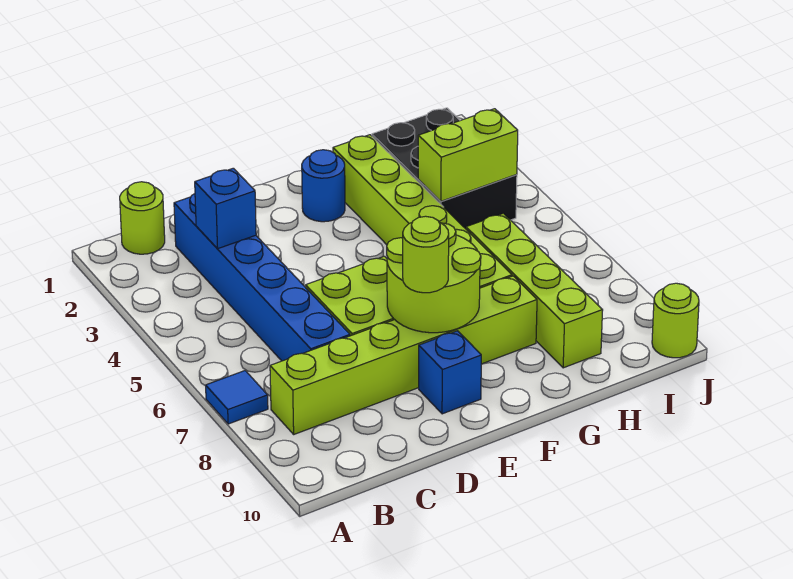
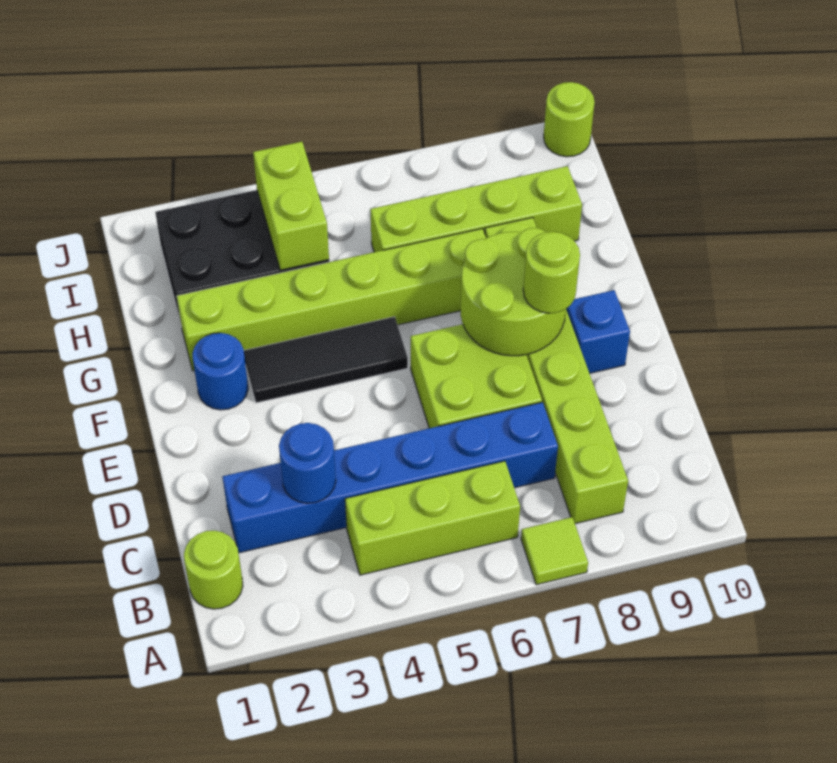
blue 1x1 tile [206,371,268,424] -> lime 1x1 tile [521,517,588,585]
none -> lime 1x3 brick [345,461,520,575]
blue 1x1 brick [195,168,256,249] -> blue 1x1 round brick [279,423,336,503]
none -> black 1x3 tile [244,317,408,403]

